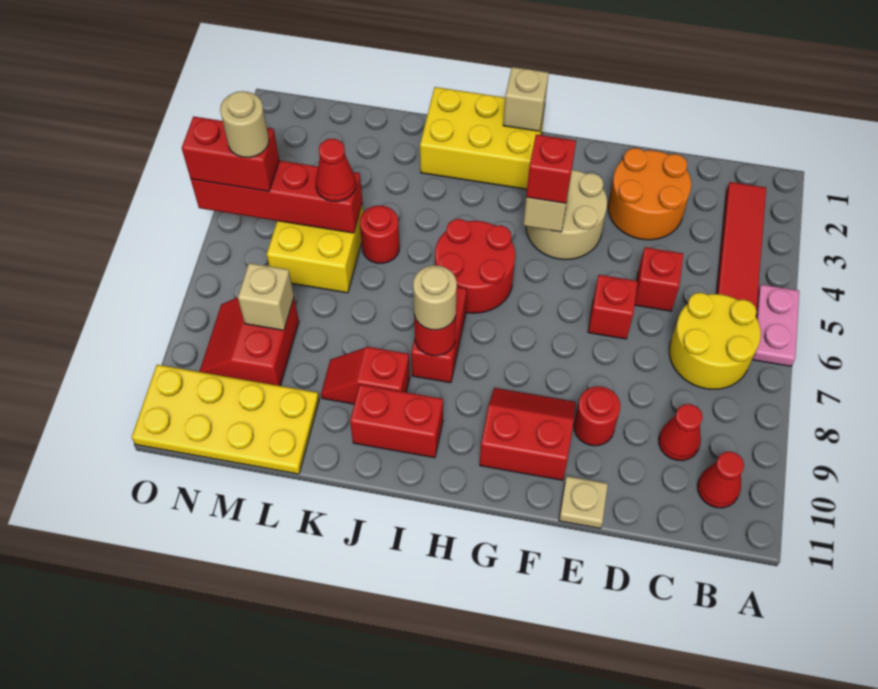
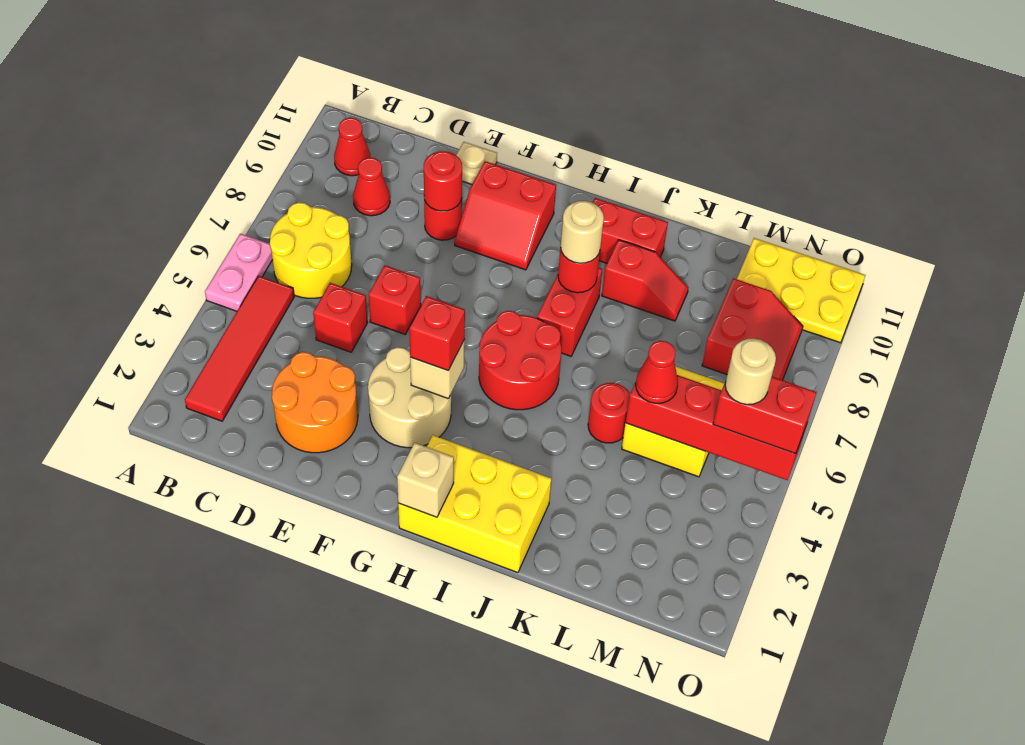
none -> red 1x1 round brick [424,151,462,211]
yellow 2x4 plate [132,365,319,474] -> yellow 2x3 plate [737,238,865,343]
tan 1x1 brick [238,263,294,330] -> none

